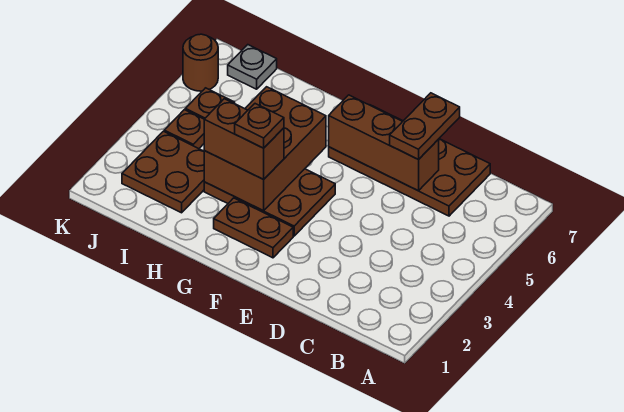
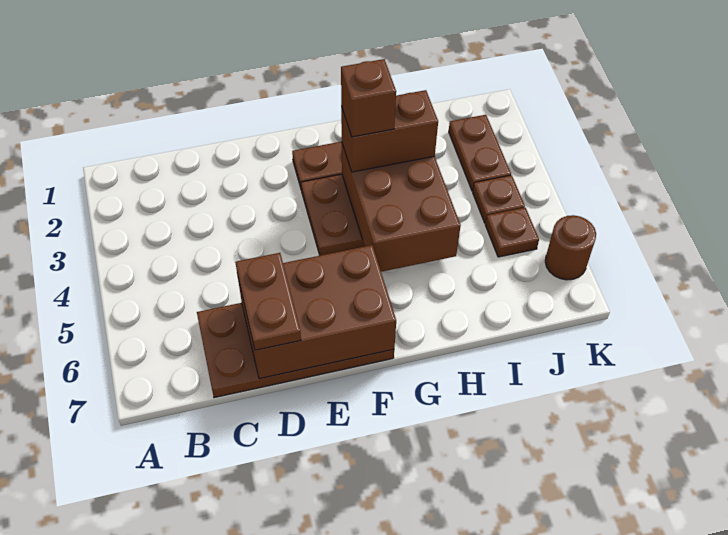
brown 1x3 brick [329,95,439,191] -> brown 2x3 brick [238,245,396,379]
brown 1x1 plate [235,104,284,148] -> brown 1x1 brick [341,59,396,137]
brown 2x2 plate [122,131,204,213] -> brown 1x2 plate [449,115,511,191]
grey 1x1 plate [228,45,277,89] -> none

